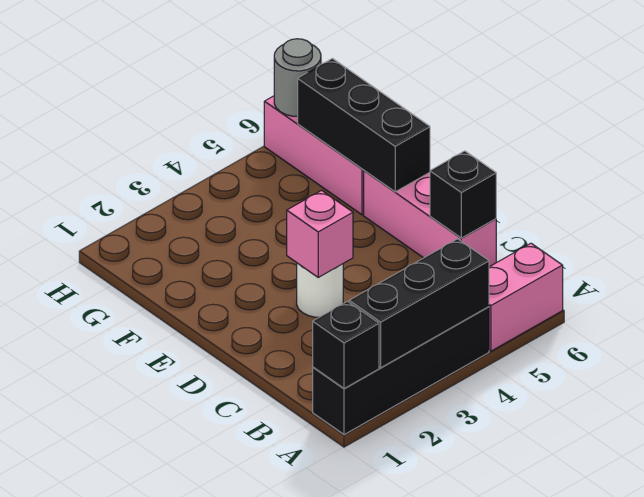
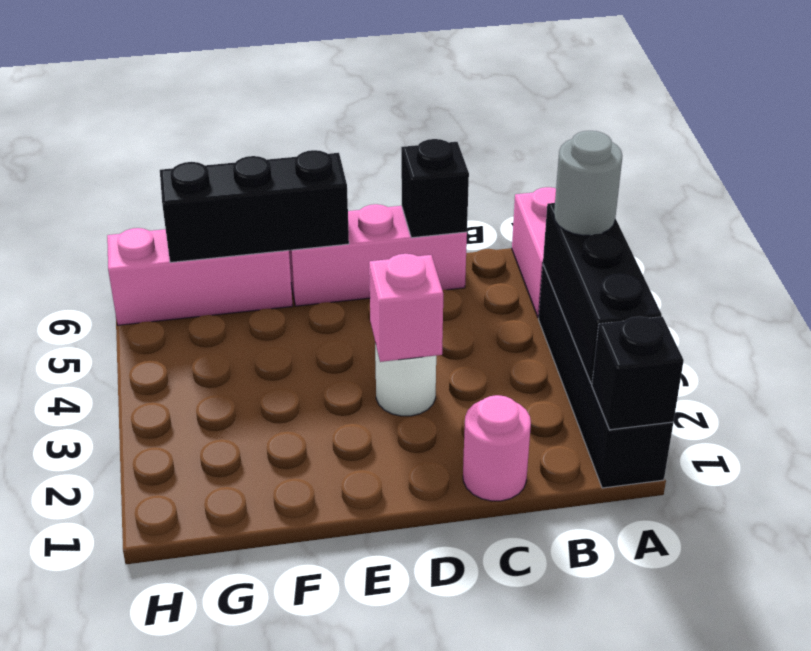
none -> pink 1x1 round brick [463,395,531,501]
grey 1x1 round brick [274,39,321,116] -> grey 1x1 round brick moved to [554,131,622,235]

